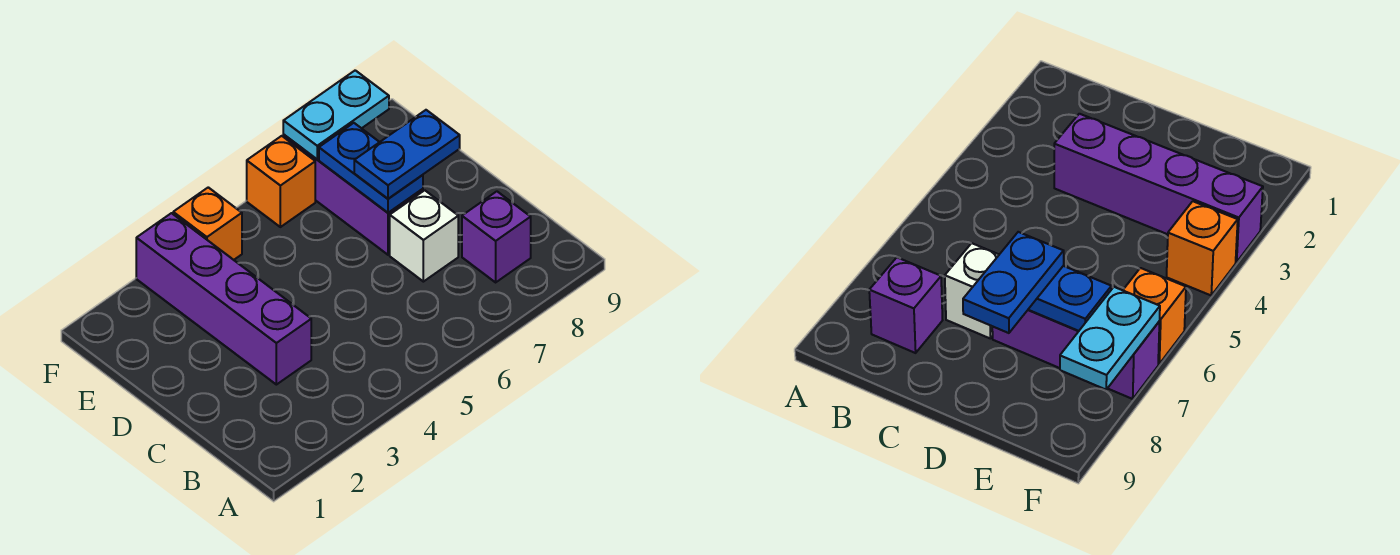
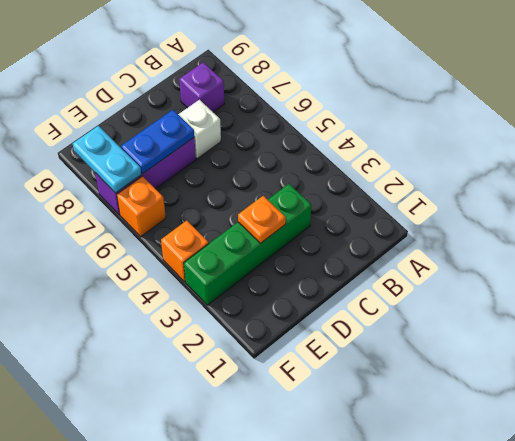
purple 1x4 brick [136,213,311,385] -> green 1x4 brick [184,184,311,305]
none -> orange 1x1 plate [238,196,286,243]
blue 1x2 plate [354,110,460,199] -> none

